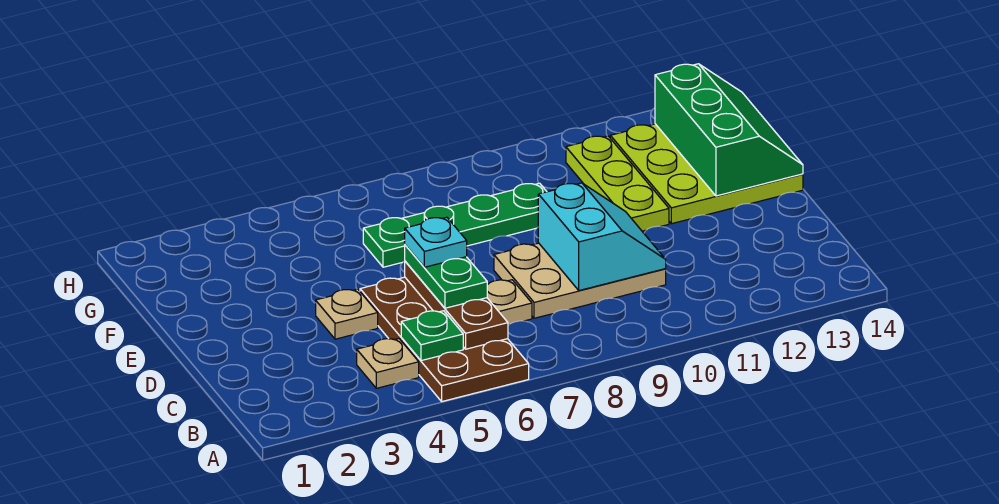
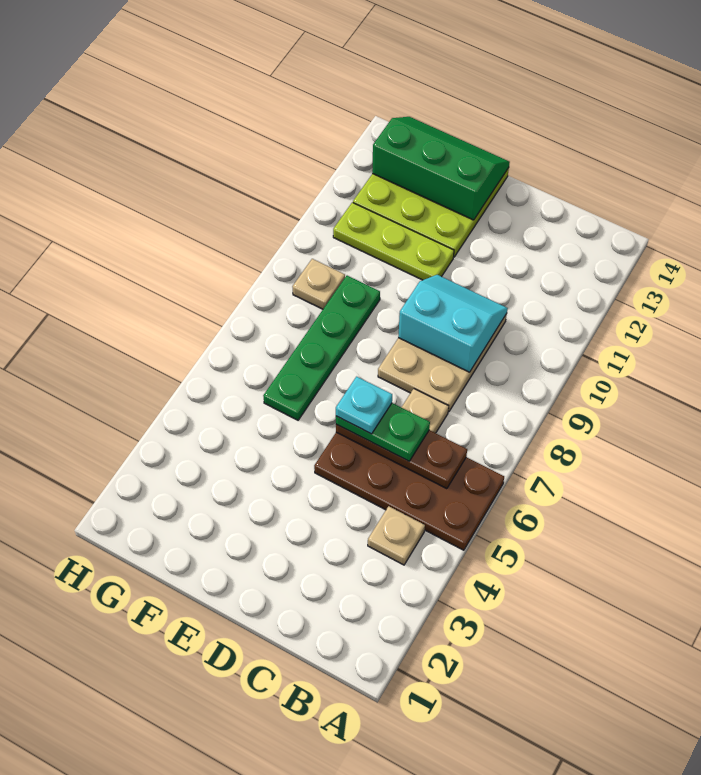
green 1x1 plate [401,311,463,361] -> none
tan 1x1 plate [316,289,378,339] -> tan 1x1 plate moved to [292,259,345,309]

